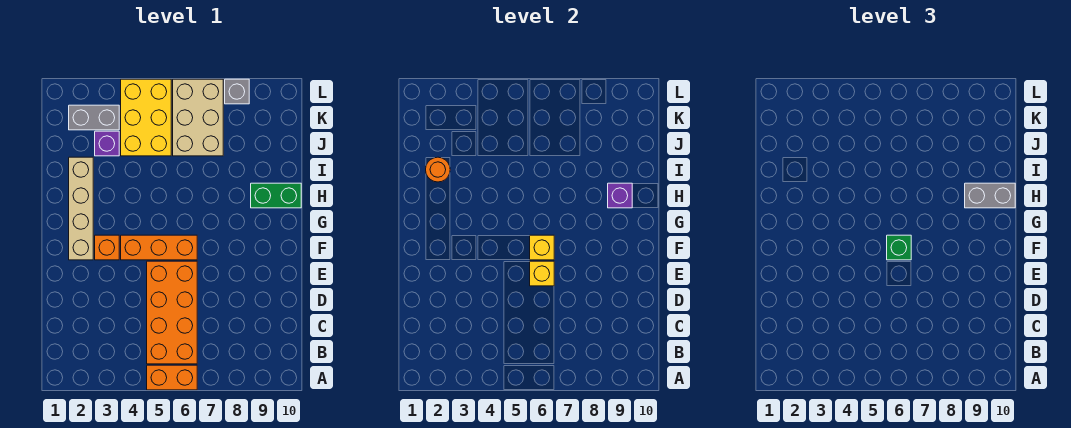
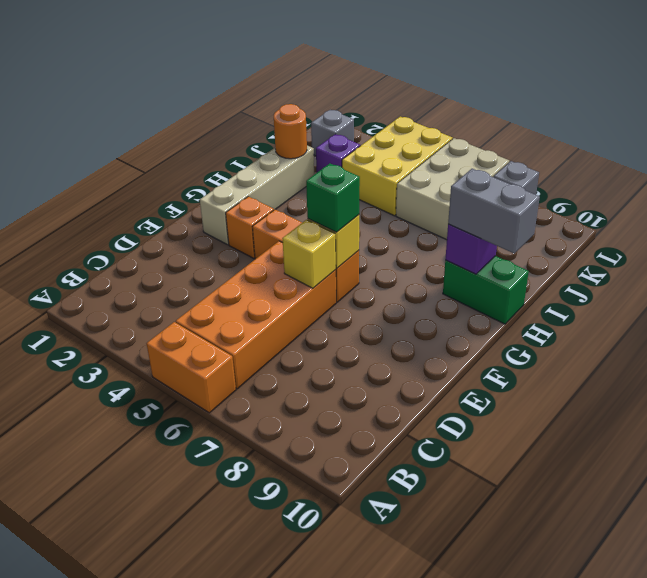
grey 1x2 brick [69,105,119,130] -> grey 1x1 brick [311,110,354,156]

